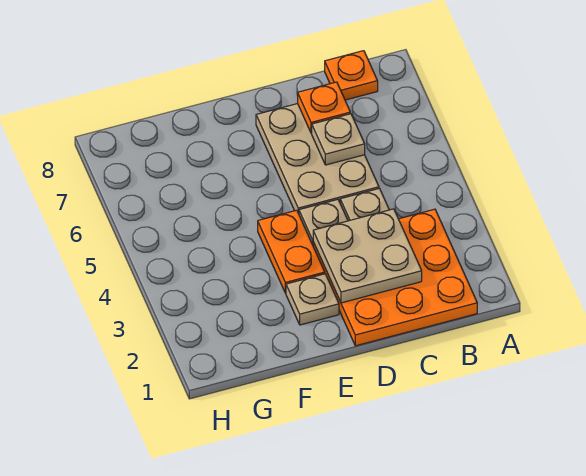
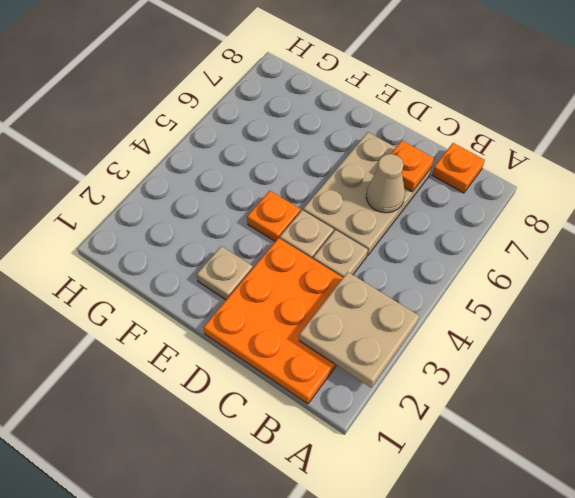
tan 2x2 plate [313,209,422,303] -> tan 2x2 plate moved to [299,272,419,388]
tan 1x1 plate [312,114,365,165] -> tan 1x1 cone [366,154,405,213]
orange 1x2 plate [258,210,325,293] -> orange 1x1 plate [247,191,301,241]

